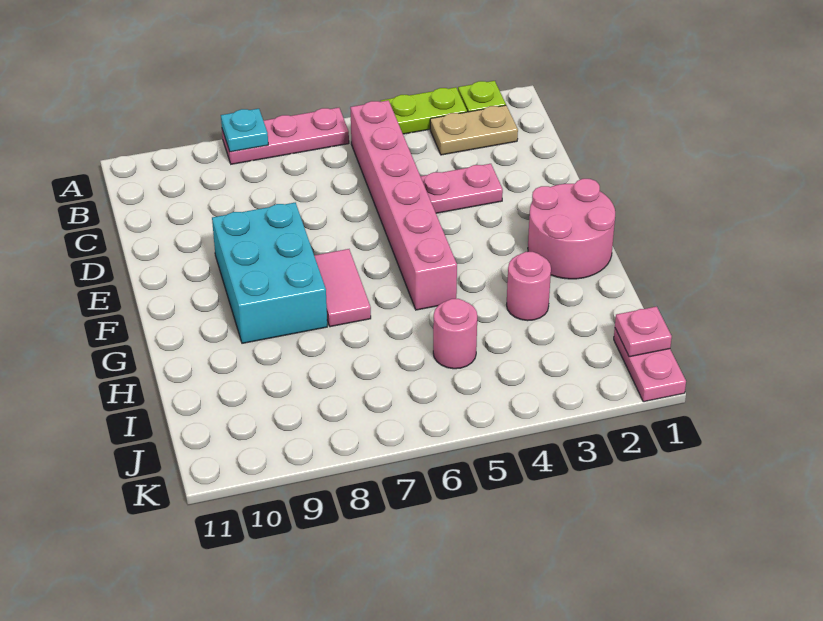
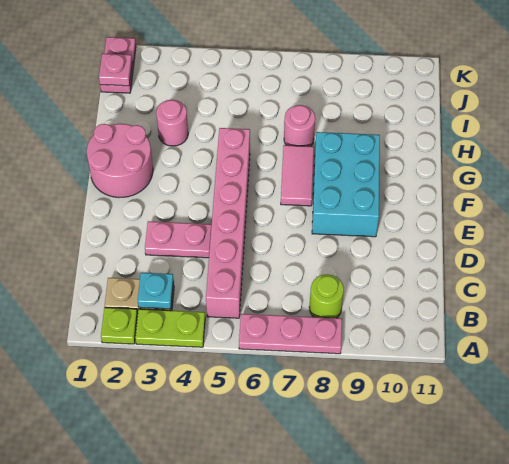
cyan 1x1 plate [221,109,268,152] -> cyan 1x1 plate moved to [138,273,174,309]
none -> lime 1x1 round brick [309,274,344,318]
pink 1x1 round brick [433,299,477,369] -> pink 1x1 round brick moved to [284,105,315,146]

